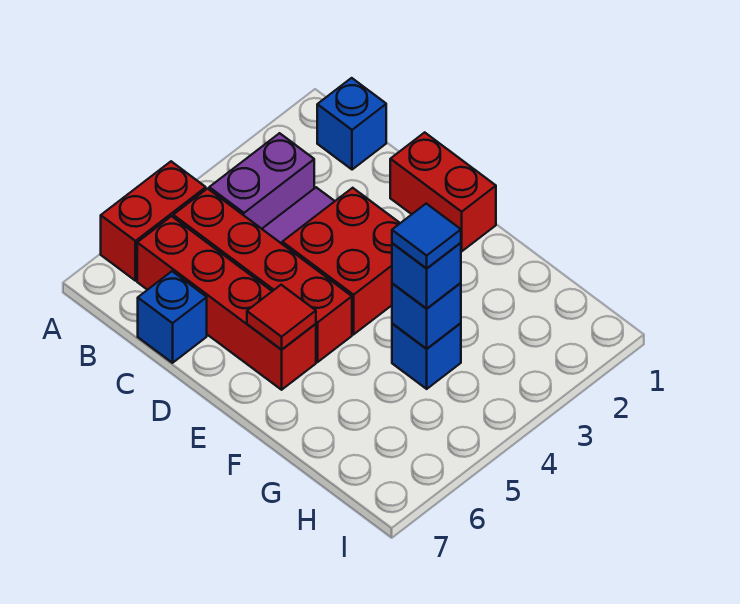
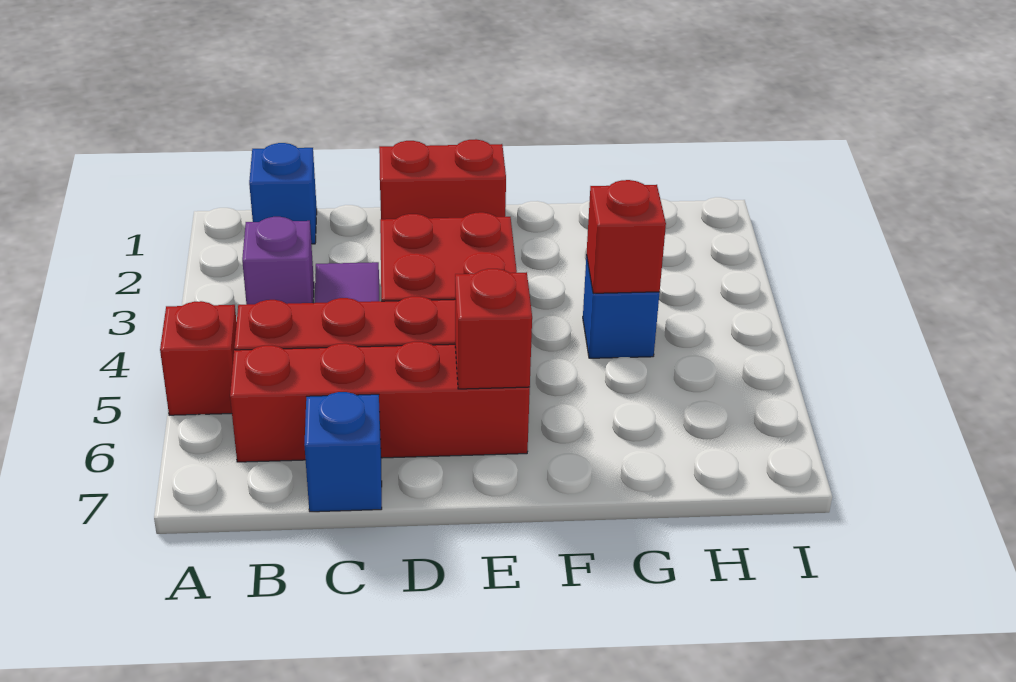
red 1x2 brick [101,161,206,281] -> red 1x1 brick [160,301,237,415]
purple 1x2 brick [209,133,314,229] -> purple 1x1 brick [242,217,314,304]
red 1x1 tile [247,285,316,350] -> red 1x1 brick [455,269,532,389]
blue 1x1 brick [392,283,461,349] -> red 1x1 brick [587,180,666,293]
blue 1x1 brick [392,243,461,308] -> none
blue 1x1 tile [392,204,461,269] -> none

